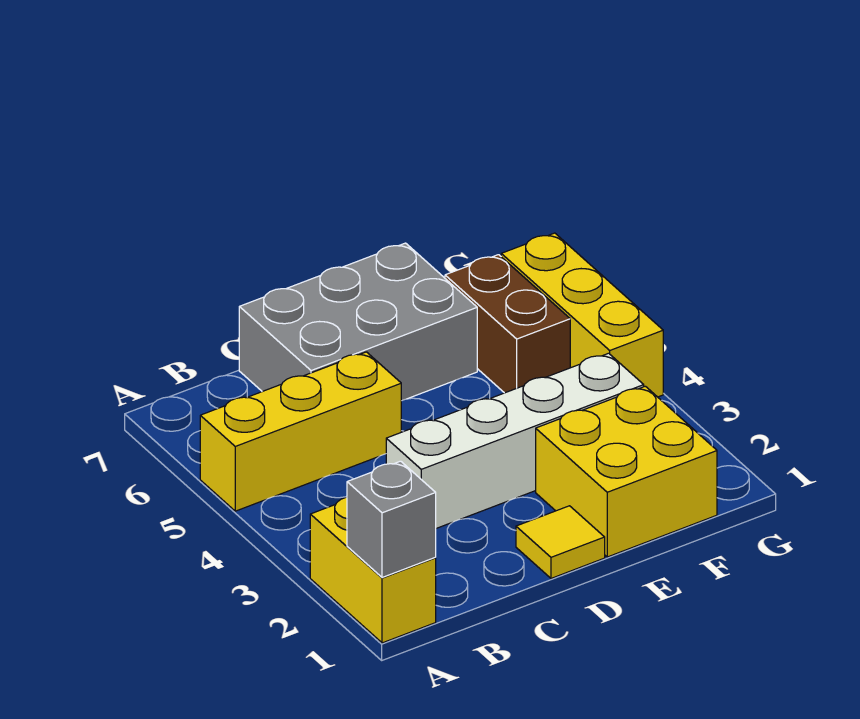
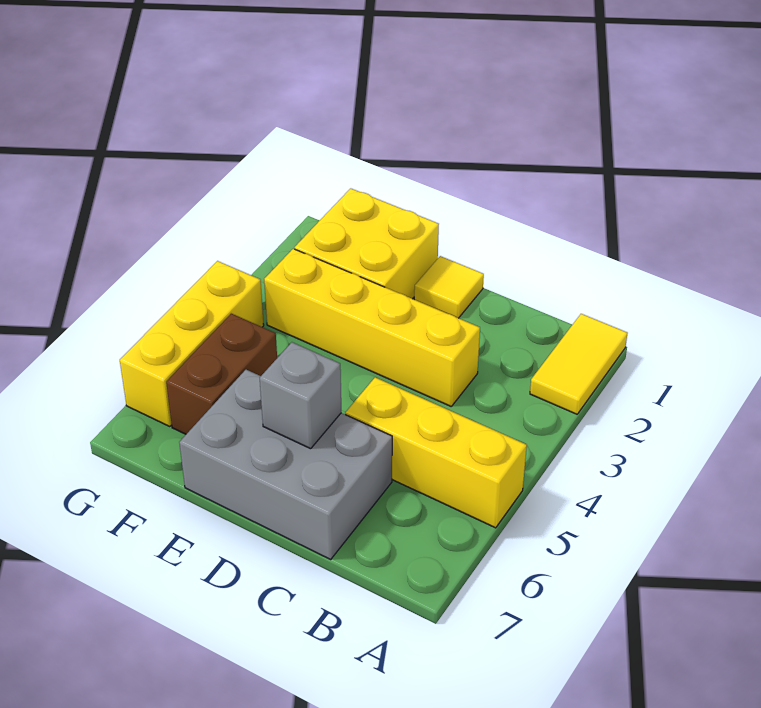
yellow 1x2 brick [310,497,436,643] -> yellow 1x2 tile [530,314,628,414]
grey 1x1 brick [347,461,436,578] -> grey 1x1 brick moved to [260,342,341,449]
white 1x4 brick [386,353,644,528] -> yellow 1x4 brick [264,249,480,406]

